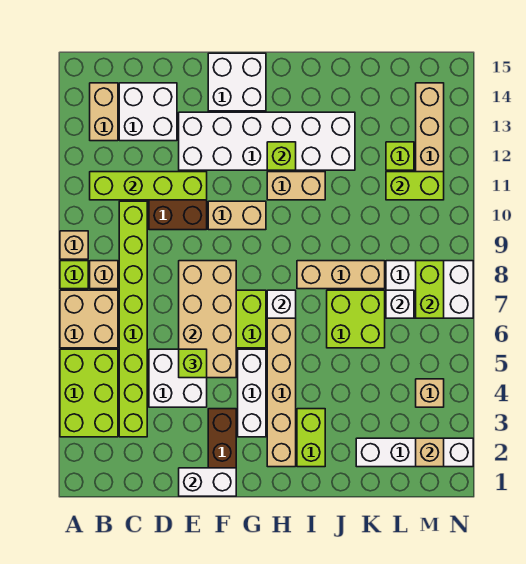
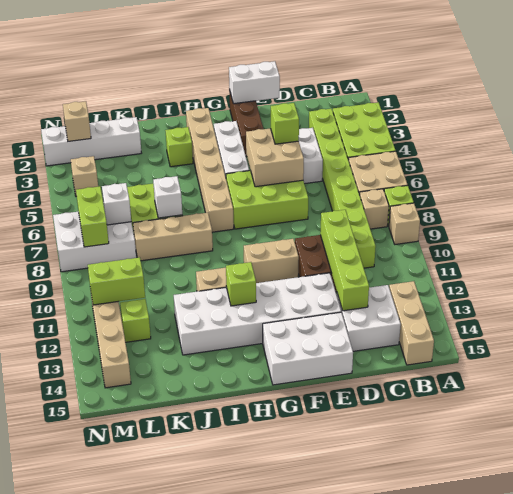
lime 1x4 brick [90,172,207,200] -> lime 1x4 brick turned to [320,210,369,311]
tan 1x2 brick [90,83,118,141] -> tan 1x3 brick [389,281,434,365]
tan 2x4 brick [179,261,236,378] -> tan 2x2 brick [246,128,304,187]
white 2x2 brick [208,53,266,111] -> white 2x3 brick [263,312,353,385]
white 1x1 brick [267,290,296,318] -> white 1x1 brick moved to [153,176,182,218]
lime 1x2 brick [297,409,325,467] -> lime 1x1 brick [165,127,193,167]

